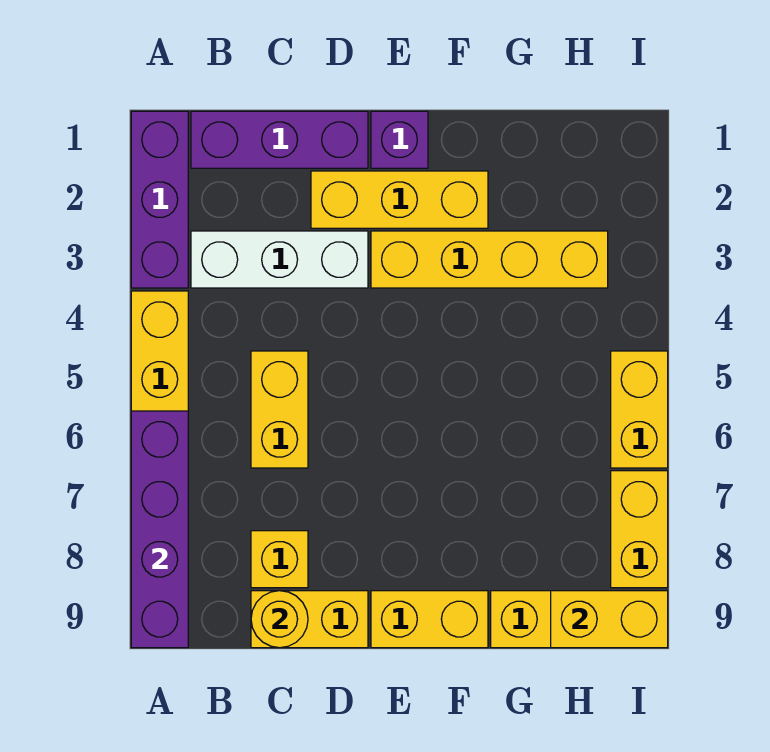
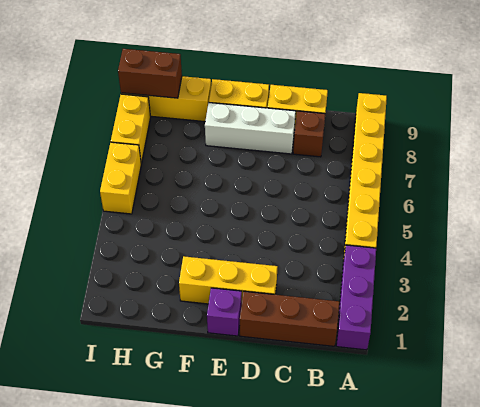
purple 1x4 brick [131,411,188,648] -> none
purple 1x3 brick [191,111,368,168] -> brown 1x3 brick [240,291,340,346]
white 1x3 brick [191,231,368,288] -> white 1x3 brick moved to [205,102,296,154]
yellow 1x2 brick [251,351,308,468] -> none
yellow 1x1 brick [251,531,308,588] -> brown 1x1 brick [293,111,325,157]
yellow 1x1 round brick [251,591,308,648] -> none
yellow 1x4 brick [371,231,608,288] -> none
yellow 1x2 brick [551,591,668,648] -> brown 1x2 brick [118,49,182,98]

